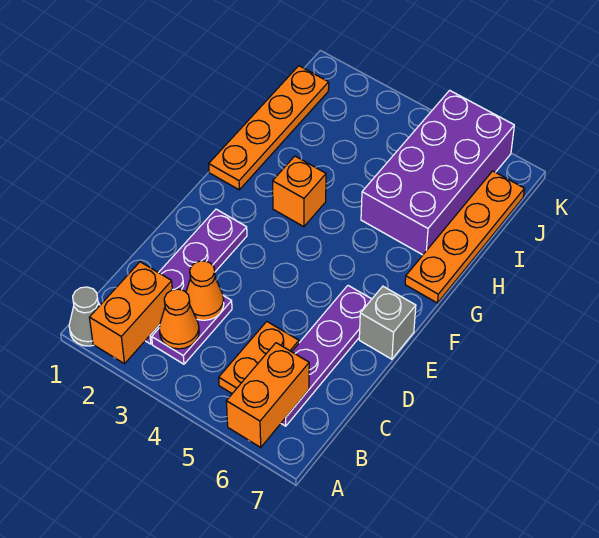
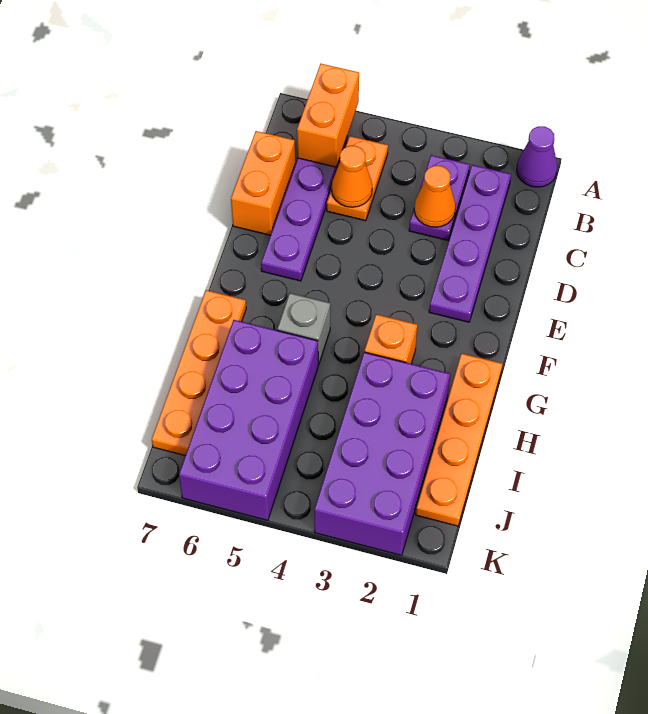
grey 1x1 cone [69,287,100,346] -> purple 1x1 cone [517,126,557,187]
orange 1x2 brick [89,262,172,364] -> orange 1x2 brick moved to [231,131,295,235]
orange 1x1 cone [159,289,199,349] -> orange 1x1 cone moved to [332,146,372,207]
grey 1x1 brick [359,286,416,359] -> grey 1x1 brick moved to [277,293,330,364]
none -> purple 2x4 brick [314,352,450,555]

